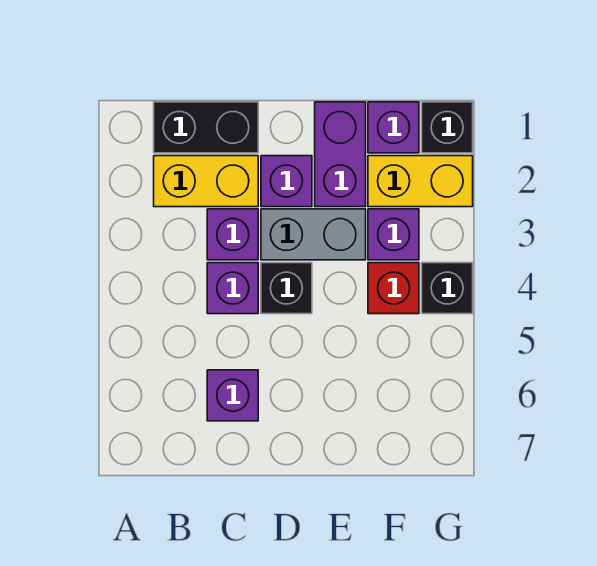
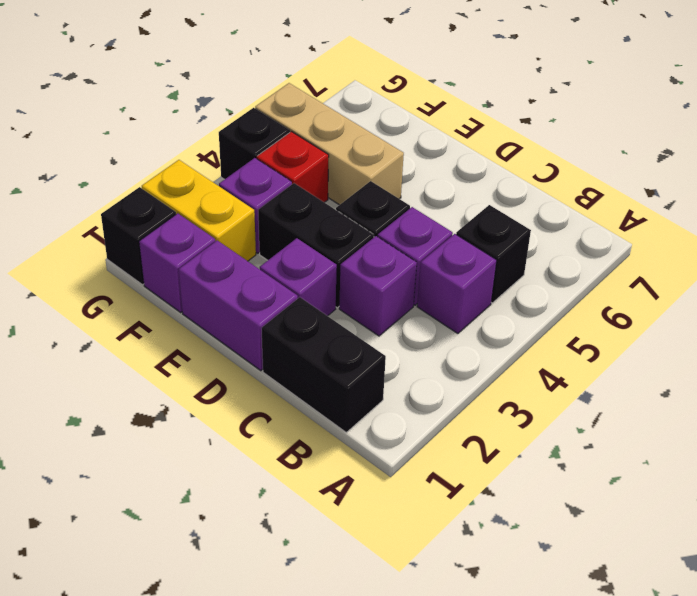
yellow 1x2 brick [154,156,258,207] -> none
none -> black 1x1 brick [456,205,531,303]
purple 1x1 brick [207,370,258,421] -> purple 1x1 brick moved to [417,234,497,334]
grey 1x2 brick [261,209,366,260] -> black 1x2 brick [258,183,374,308]
purple 1x2 brick [315,102,366,207] -> purple 1x2 brick turned to [179,240,298,371]
none -> tan 1x3 brick [255,83,404,205]

